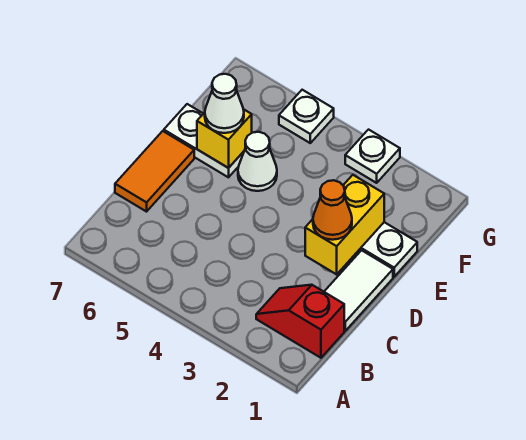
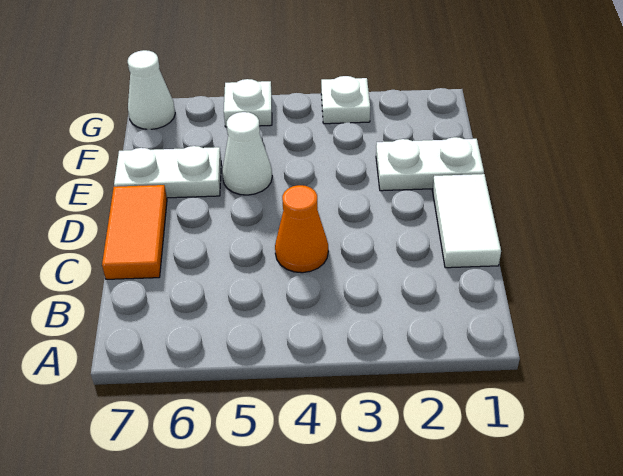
red 1x2 slope [256,285,344,358] -> none
yellow 1x2 brick [305,175,384,274] -> none
orange 1x1 cone [313,180,352,240] -> orange 1x1 cone moved to [275,185,328,273]
yellow 1x1 brick [197,109,252,168] -> none
white 1x1 cone [205,74,244,133] -> white 1x1 cone moved to [128,50,175,129]

